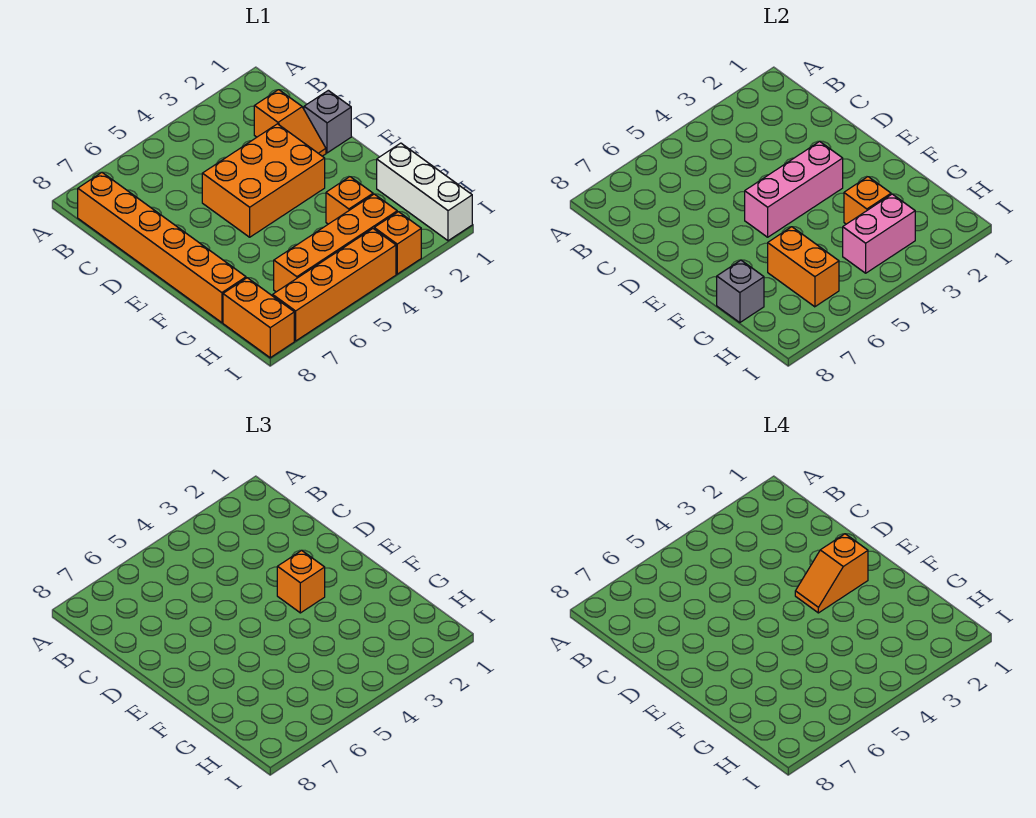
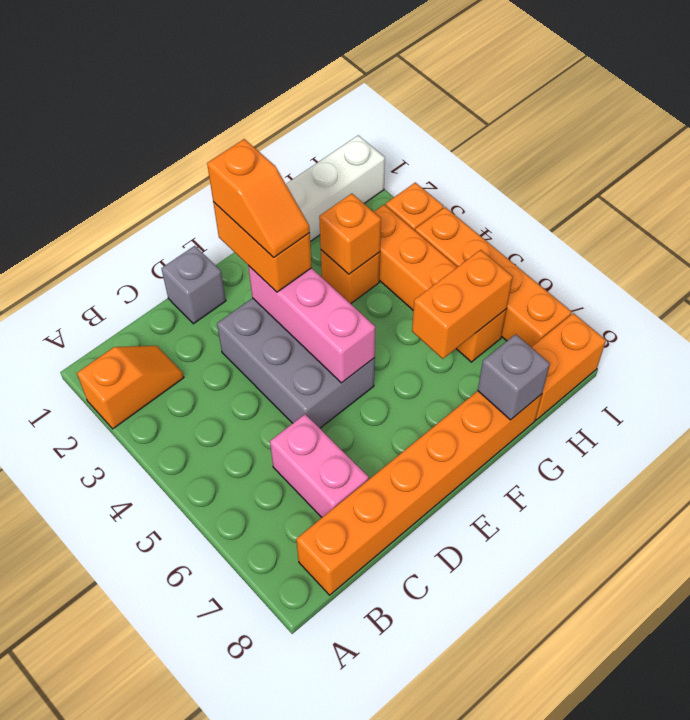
orange 1x2 slope [254,90,326,156] -> orange 1x2 slope moved to [77,346,184,429]
orange 2x3 brick [202,124,325,237] -> grey 2x3 brick [217,298,375,428]
orange 1x1 brick [277,550,325,613] -> orange 1x2 brick [213,202,312,292]
pink 1x2 brick [843,194,915,273] -> pink 1x2 brick moved to [270,414,369,517]

